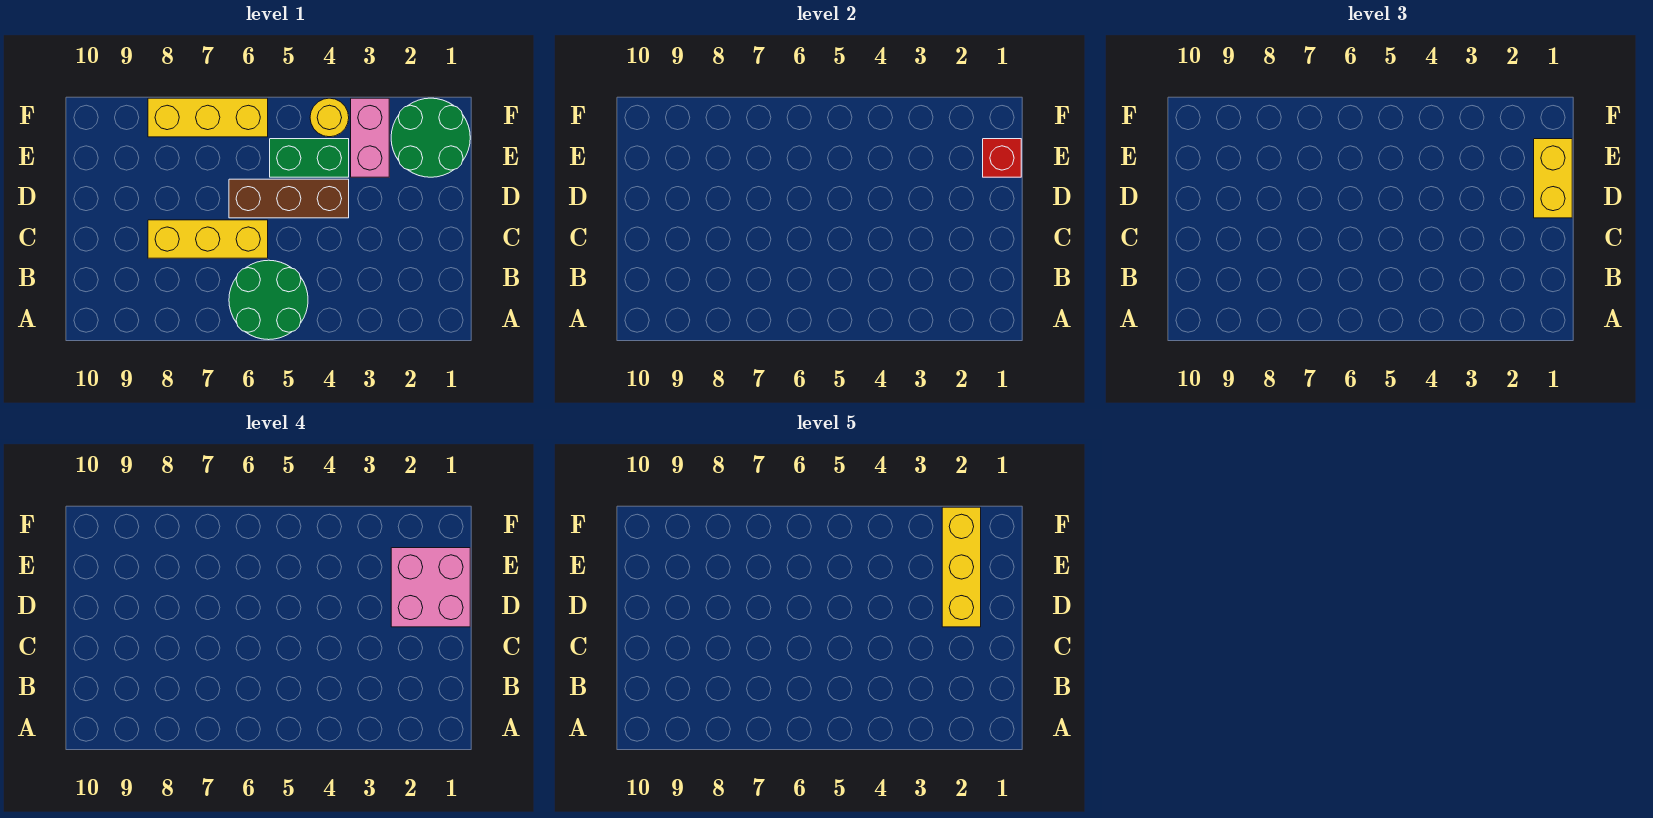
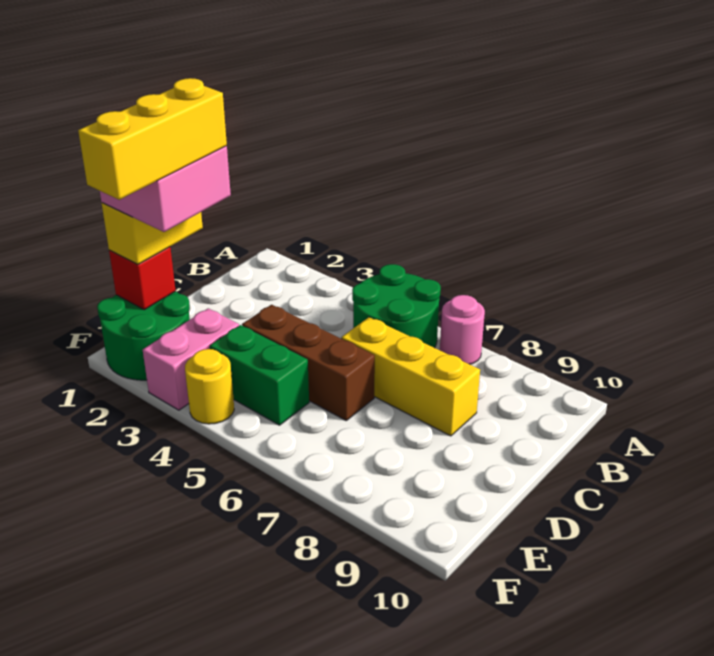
none -> pink 1x1 round brick [440,295,485,364]
yellow 1x3 brick [148,98,268,137] -> none

